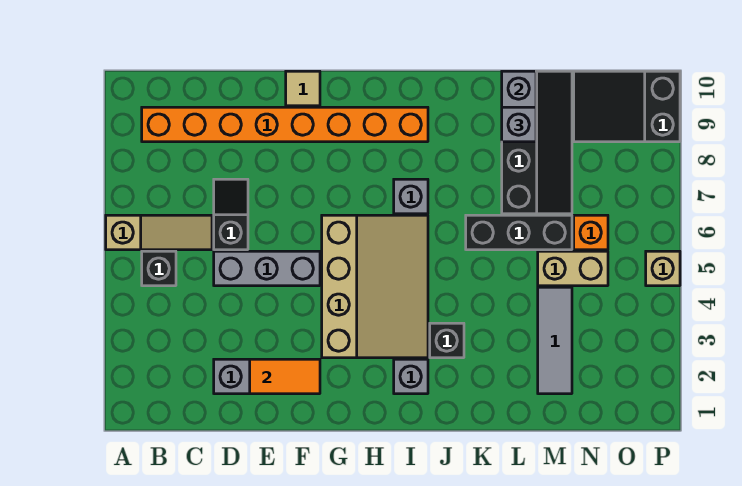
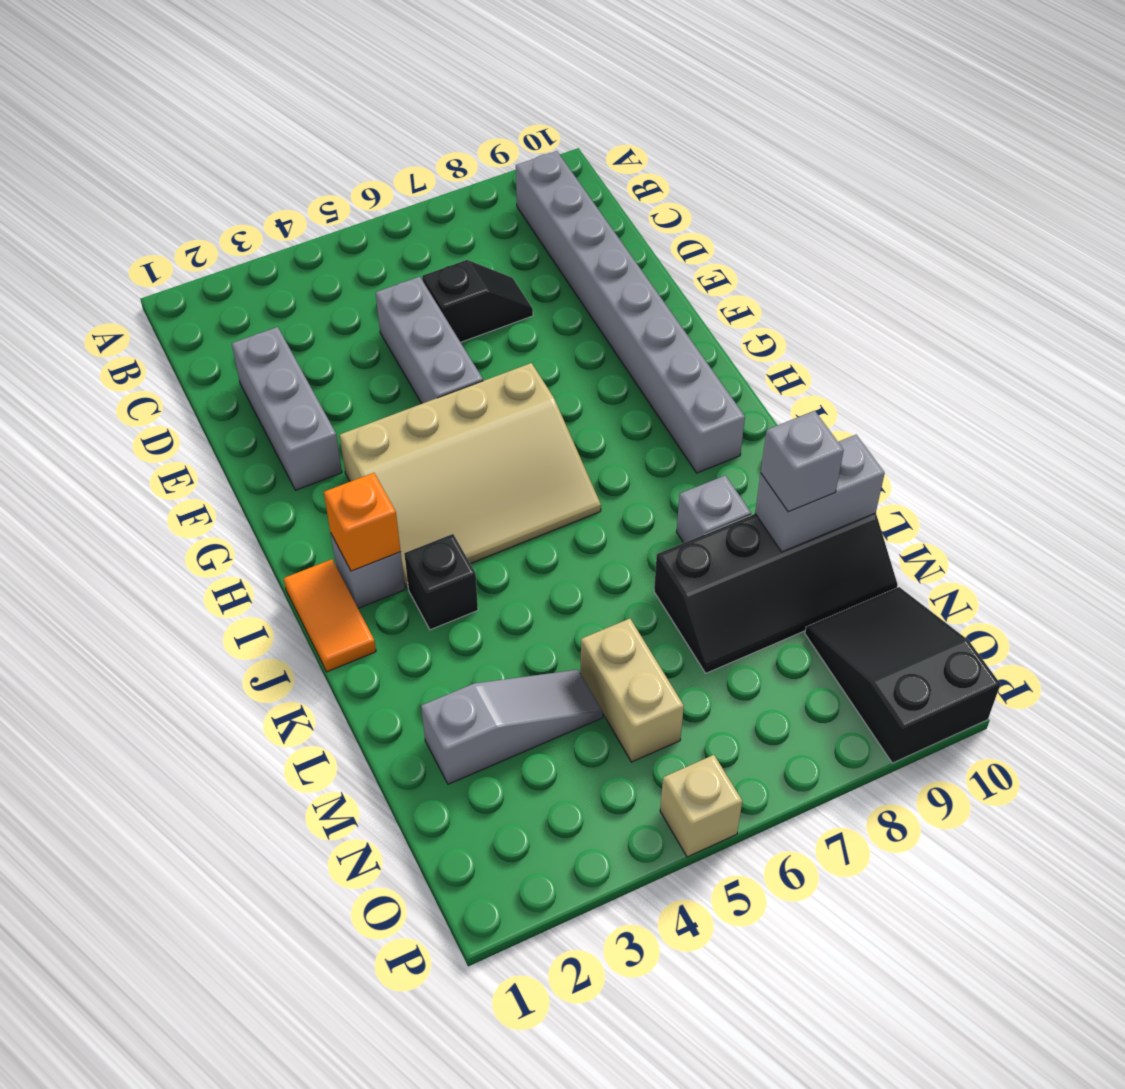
tan 1x3 slope [106,215,212,250] -> none
black 1x1 brick [142,251,176,286] -> none
orange 1x8 brick [142,107,428,142] -> grey 1x8 brick [516,151,745,473]
orange 1x2 tile [250,359,320,394] -> orange 1x2 tile moved to [284,559,376,672]
tan 1x1 tile [286,71,320,106] -> none
grey 1x1 brick [394,179,428,214] -> grey 1x1 brick moved to [677,475,751,543]
black 1x3 brick [466,215,572,250] -> none
grey 1x3 tile [538,287,572,394] -> grey 1x3 slope [421,670,603,784]
orange 1x1 brick [574,215,608,250] -> orange 1x1 brick moved to [324,473,401,571]

